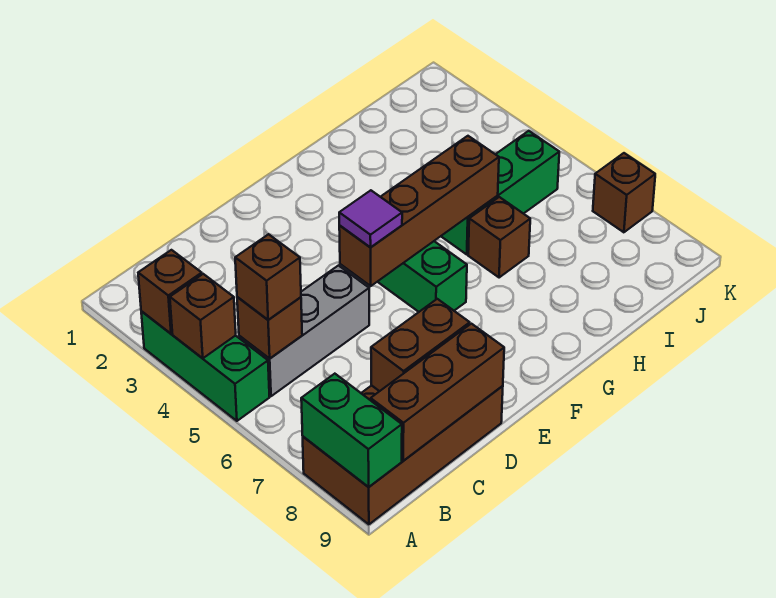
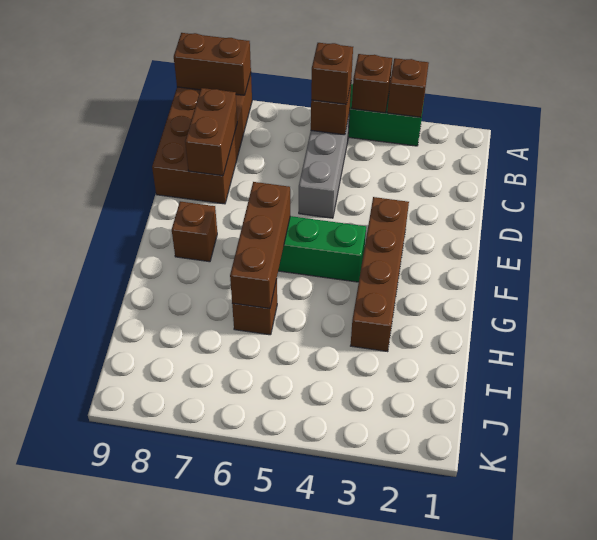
green 1x2 brick [301,374,402,487] -> brown 1x2 brick [174,33,251,95]
brown 1x3 brick [371,324,504,461] -> brown 1x3 brick moved to [230,182,290,309]
brown 1x4 brick [339,136,499,286] -> brown 1x4 brick moved to [351,197,409,352]
purple 1x1 tile [339,190,402,248] -> none
green 1x3 brick [441,131,559,254] -> none
brown 1x1 brick [593,153,655,232] -> brown 1x1 brick moved to [172,201,217,262]

